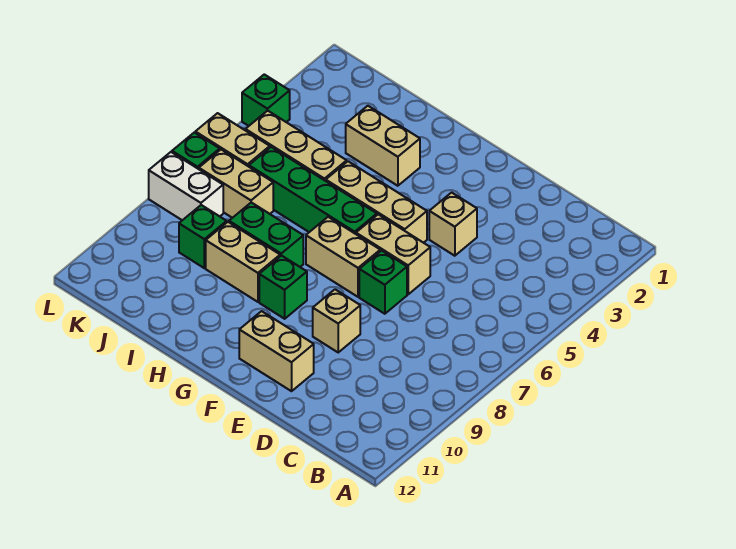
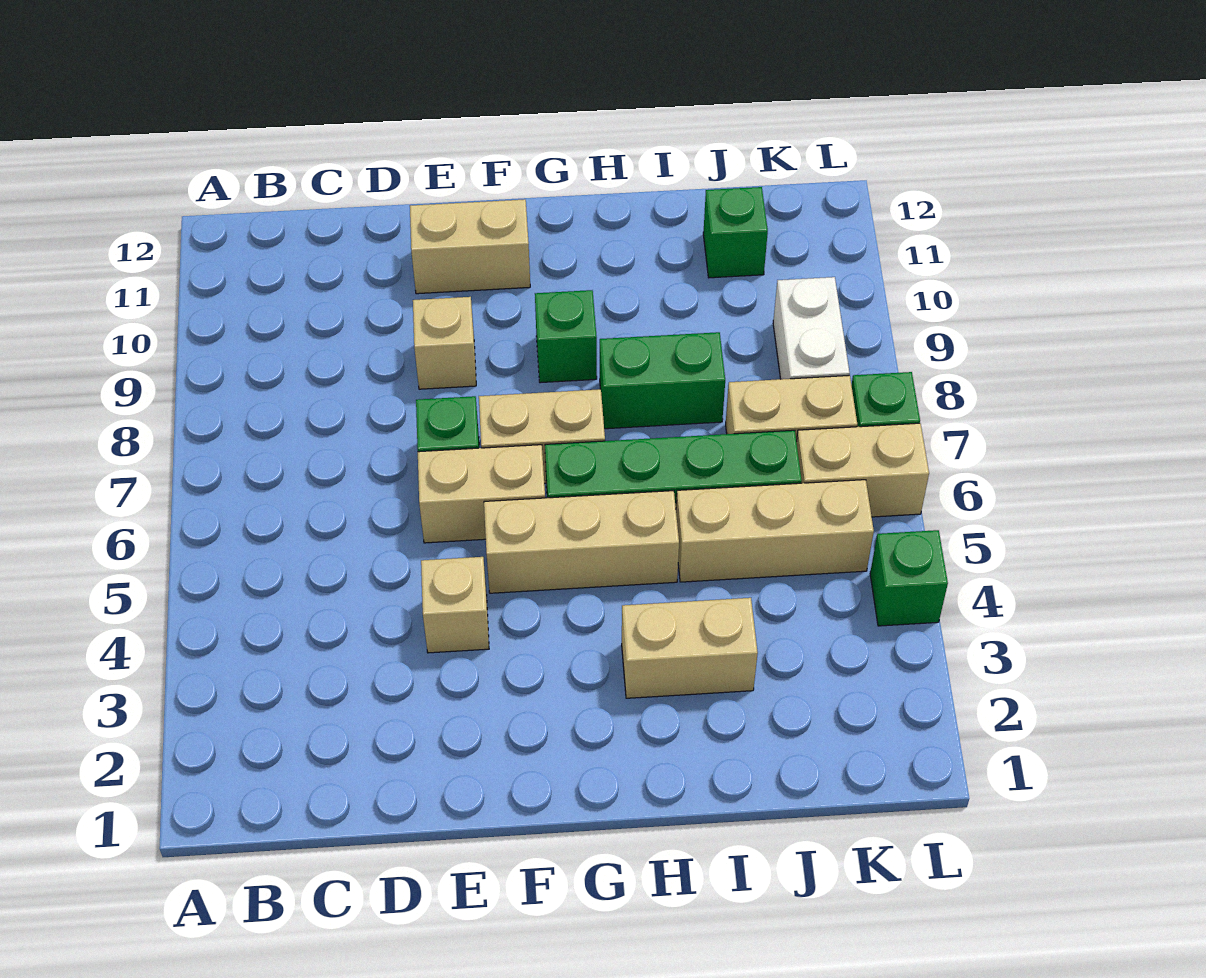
tan 1x2 brick [206,222,280,302] -> none
green 1x1 brick [179,205,227,268] -> green 1x1 brick moved to [703,187,768,278]
white 1x2 brick [149,152,223,220] -> white 1x2 brick turned to [773,277,850,379]

